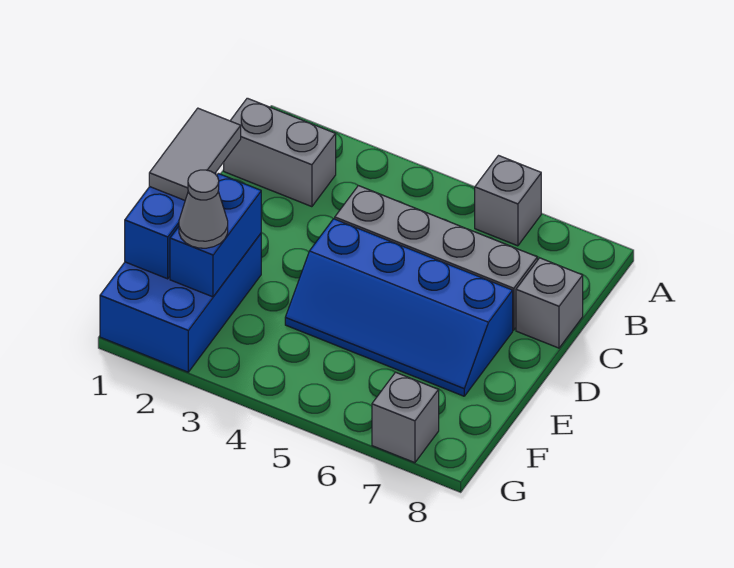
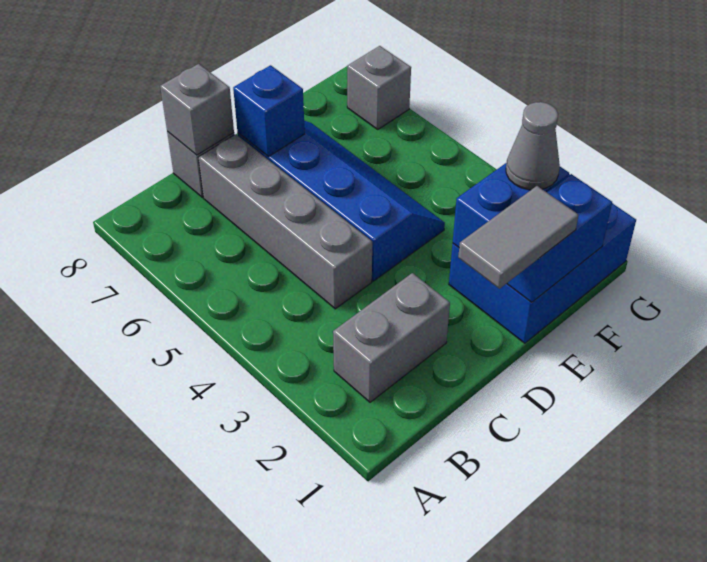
grey 1x1 brick [475,156,541,246] -> grey 1x1 brick moved to [160,64,234,155]
grey 1x2 brick [224,98,336,207] -> grey 1x2 brick turned to [333,273,450,402]
none -> blue 1x1 brick [233,65,305,157]

